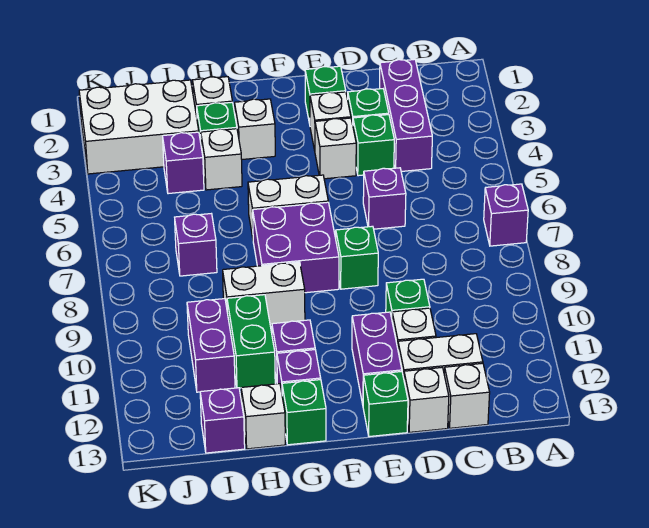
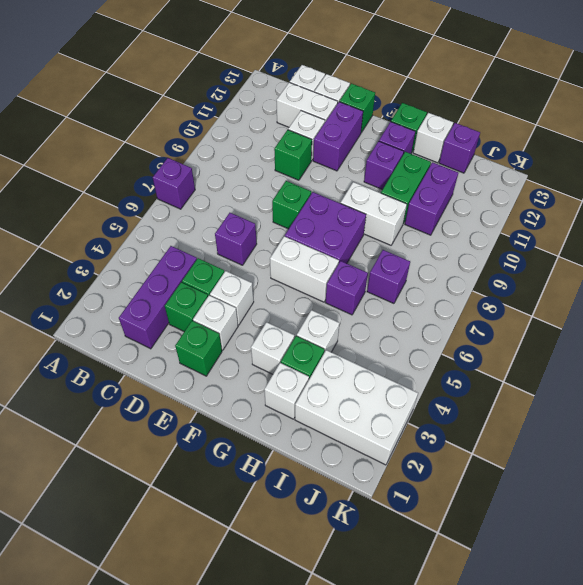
purple 1x1 brick [163,132,204,194] -> purple 1x1 brick moved to [325,261,368,315]

